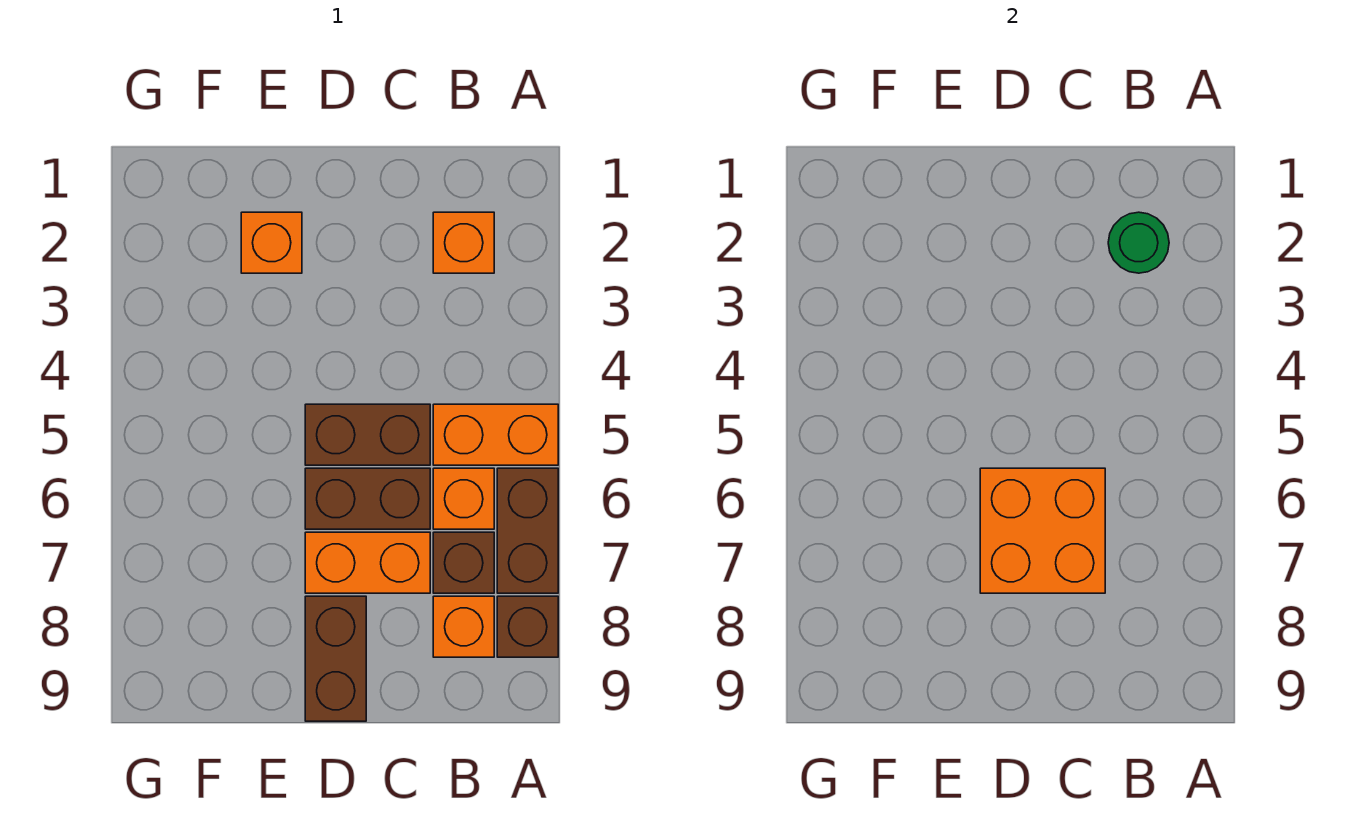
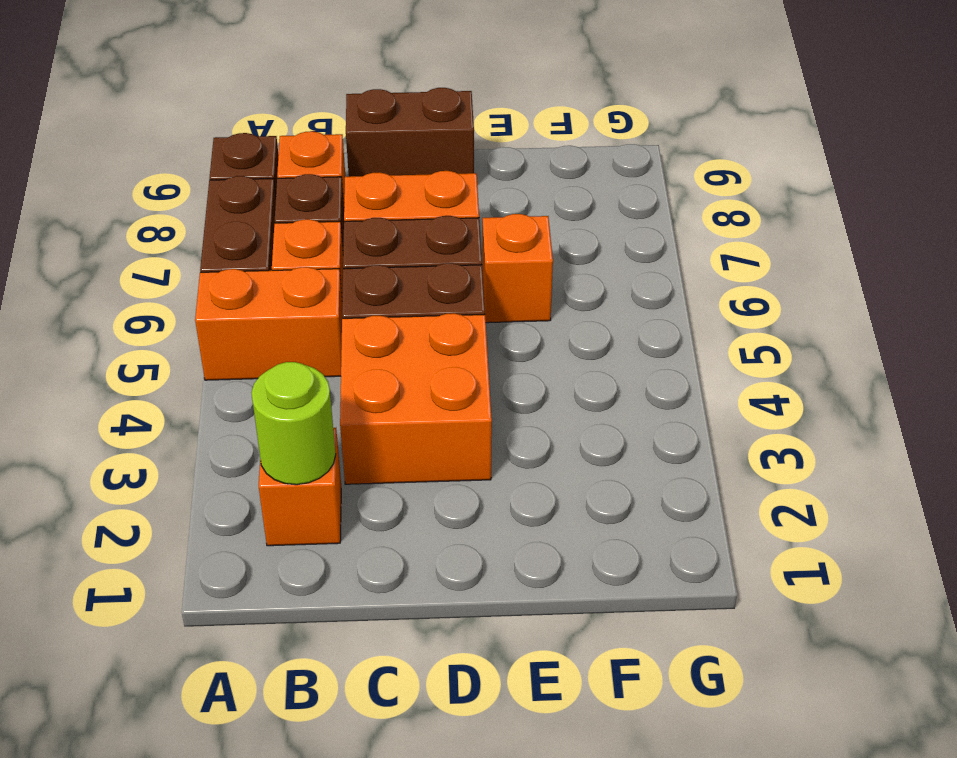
green 1x1 round brick [1108,212,1169,273] -> lime 1x1 round brick [251,362,336,485]
orange 2x2 brick [980,468,1105,593] -> orange 2x2 brick moved to [340,313,492,484]
brown 1x2 brick [305,596,366,721] -> brown 1x2 brick turned to [346,88,474,177]
orange 1x1 brick [241,212,302,273] -> orange 1x1 brick moved to [483,214,553,323]

